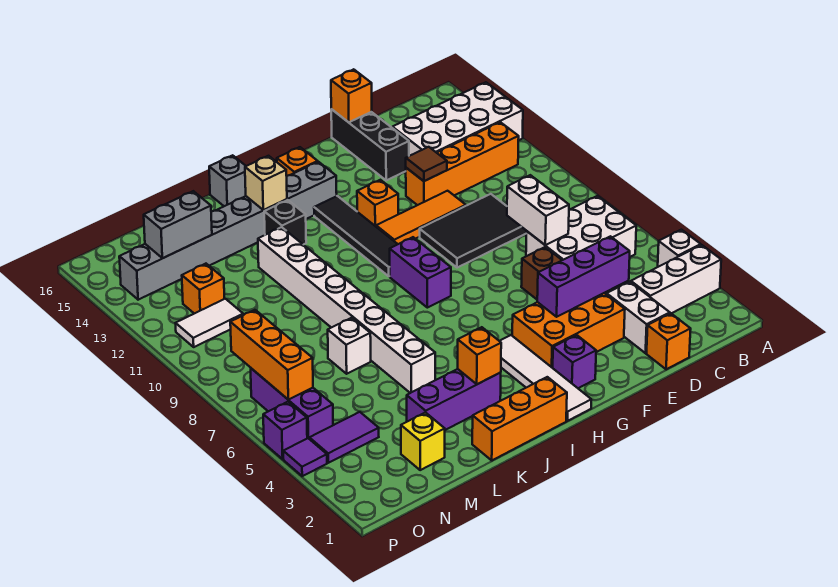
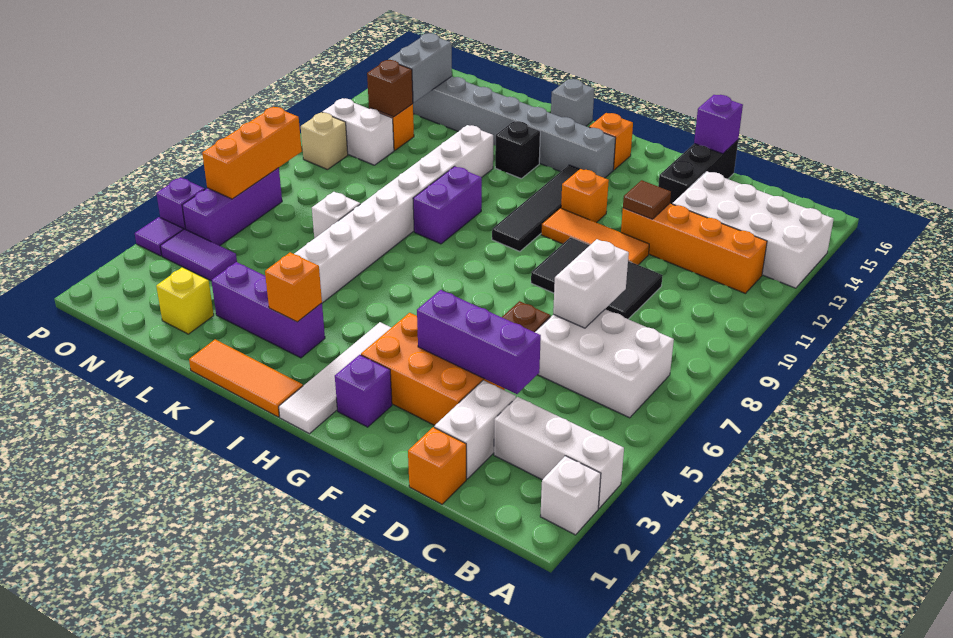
white 1x1 brick [658,230,701,267] -> white 1x1 brick moved to [540,456,601,535]
orange 1x1 brick [331,69,372,122] -> purple 1x1 brick [694,95,743,154]
purple 1x2 brick [390,237,451,308] -> purple 1x2 brick moved to [413,166,482,244]
orange 1x3 brick [472,377,567,460] -> orange 1x3 tile [189,339,303,417]
tan 1x1 brick [245,156,287,210] -> tan 1x1 brick moved to [301,112,348,170]
grey 1x2 brick [144,191,212,258] -> grey 1x2 brick turned to [388,33,452,103]
white 1x2 tile [176,299,243,347] -> white 1x2 brick [322,98,394,165]
none -> brown 1x1 brick [367,60,413,117]

